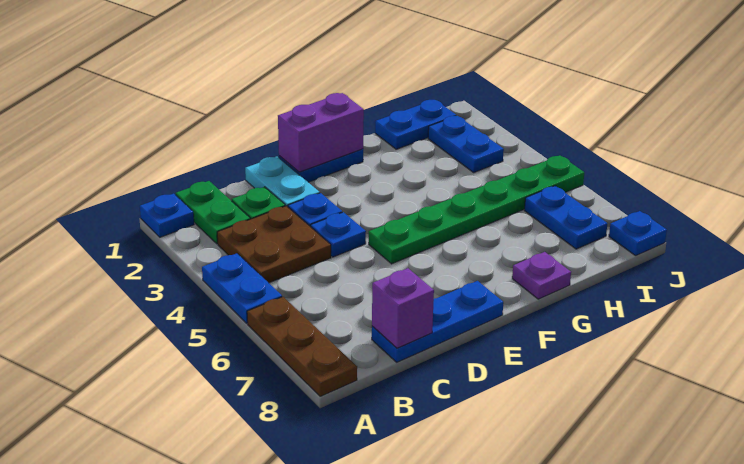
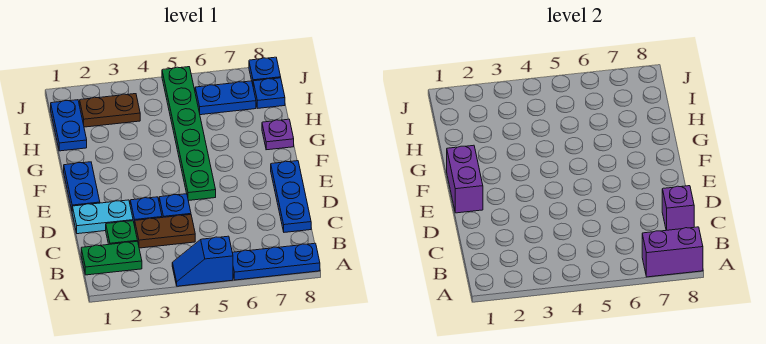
blue 1x1 plate [140,194,194,237] -> blue 1x1 plate moved to [253,78,285,108]
blue 1x2 plate [202,253,282,323] -> blue 1x2 slope [172,236,233,286]
brown 1x3 plate [247,297,357,396] -> blue 1x3 plate [232,243,320,280]
none -> purple 1x2 brick [642,227,703,277]
brown 2x2 plate [217,206,331,283] -> brown 1x2 plate [135,215,195,248]
blue 1x2 plate [428,116,504,172] -> brown 1x2 plate [80,94,140,127]

